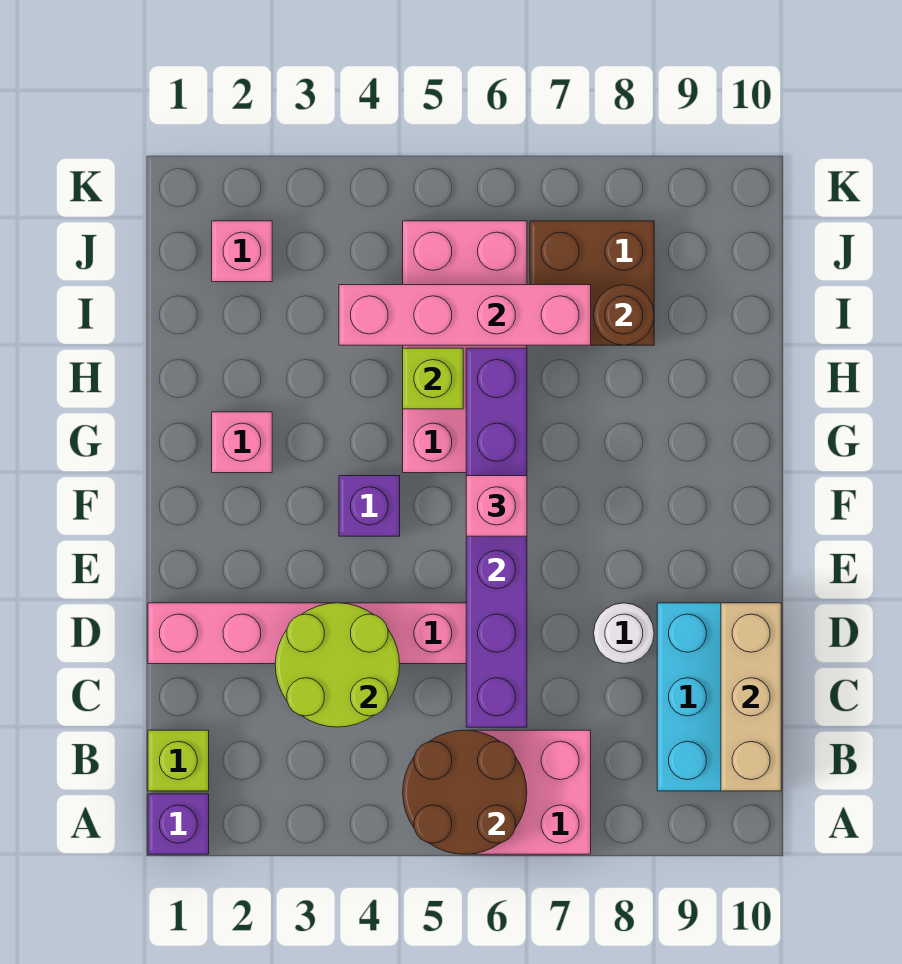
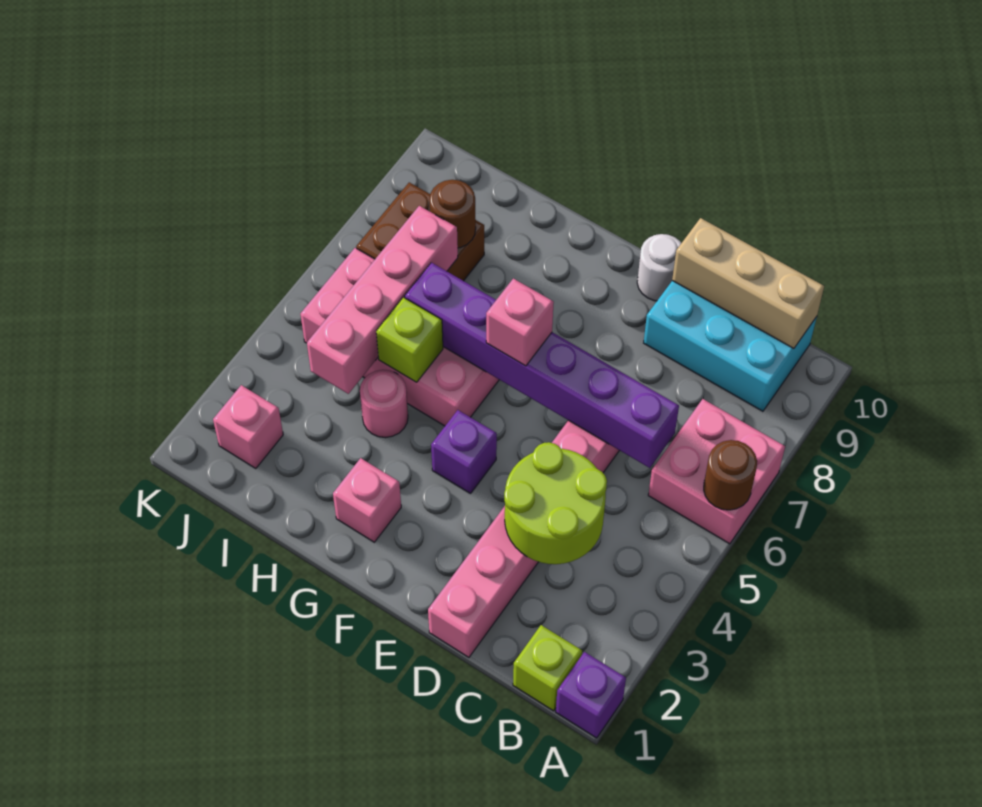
brown 2x2 round brick [403,730,527,854] -> brown 1x1 round brick [704,440,757,510]
white 1x1 round brick [594,603,654,663] -> white 1x1 round brick moved to [637,234,681,301]
none -> pink 1x1 round brick [360,370,408,438]

